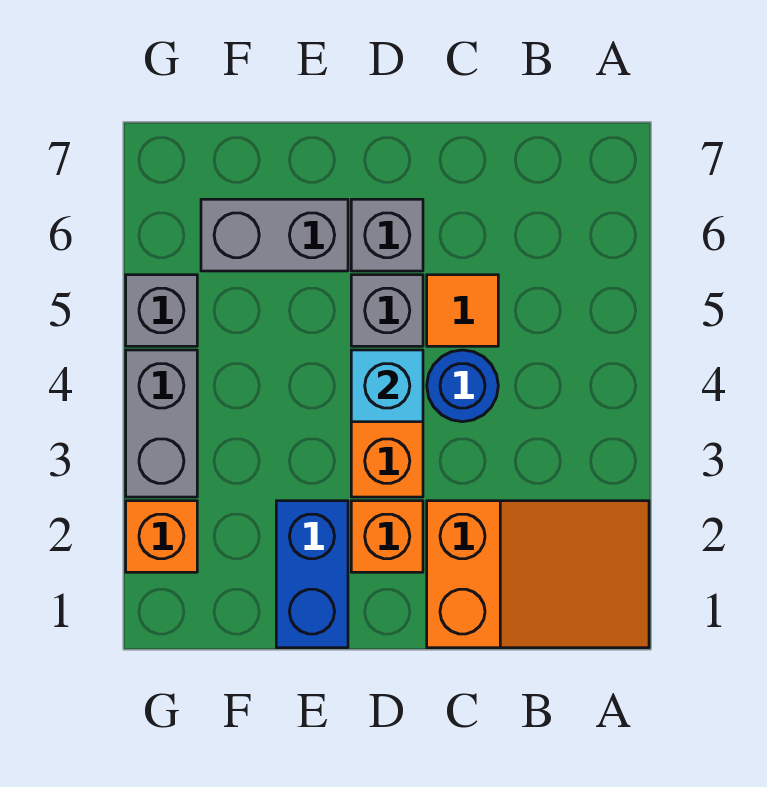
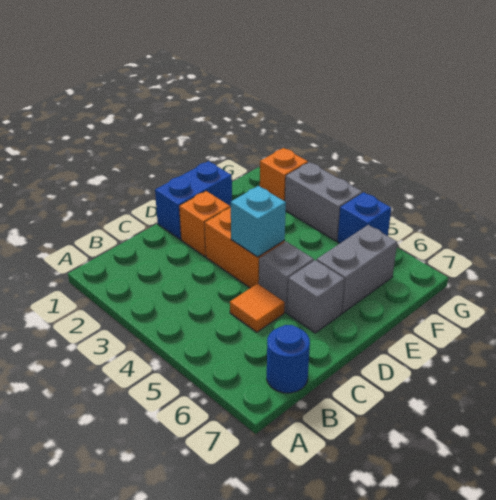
orange 2x3 slope [427,501,649,648] -> none
blue 1x1 round brick [427,350,498,422] -> blue 1x1 round brick moved to [267,325,310,393]
blue 1x2 brick [276,501,348,648] -> blue 1x2 brick turned to [155,161,232,239]
grey 1x1 brick [126,275,197,346] -> blue 1x1 brick [337,192,391,243]

